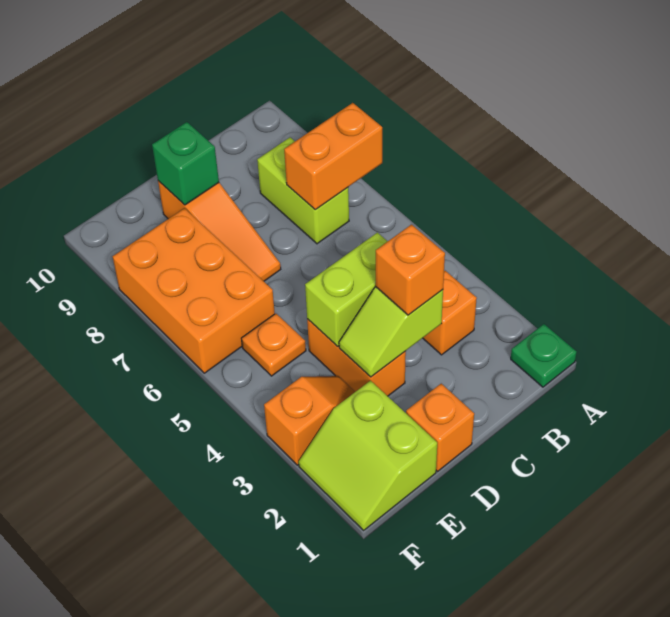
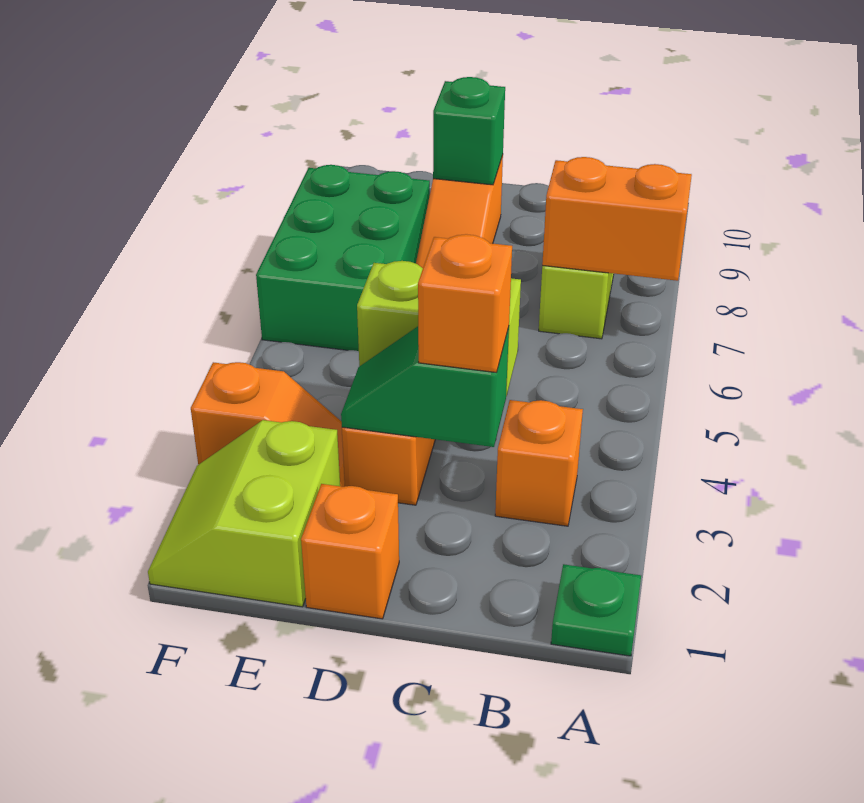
lime 1x2 slope [339,287,443,377] -> green 1x2 slope [341,327,509,447]
orange 1x1 plate [241,314,306,376] -> none
orange 2x3 brick [113,208,275,373] -> green 2x3 brick [256,165,430,351]

